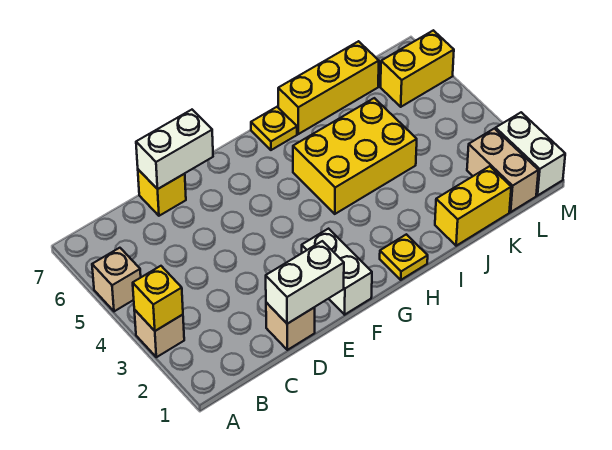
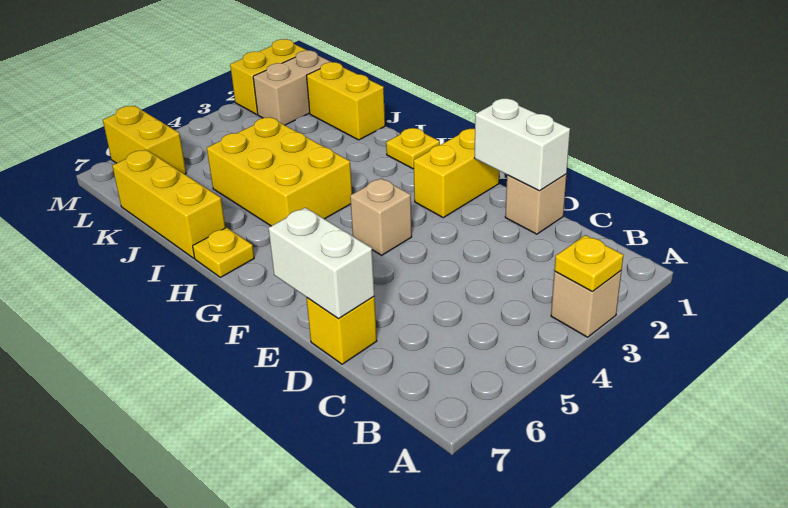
yellow 1x1 brick [133,266,183,331] -> yellow 1x1 plate [554,235,623,291]
tan 1x1 brick [92,248,141,311] -> tan 1x1 brick moved to [350,178,412,255]
white 1x2 brick [302,229,372,315] -> yellow 1x2 brick [414,128,499,218]
white 1x2 brick [496,112,565,195] -> yellow 1x2 brick [230,39,308,114]

